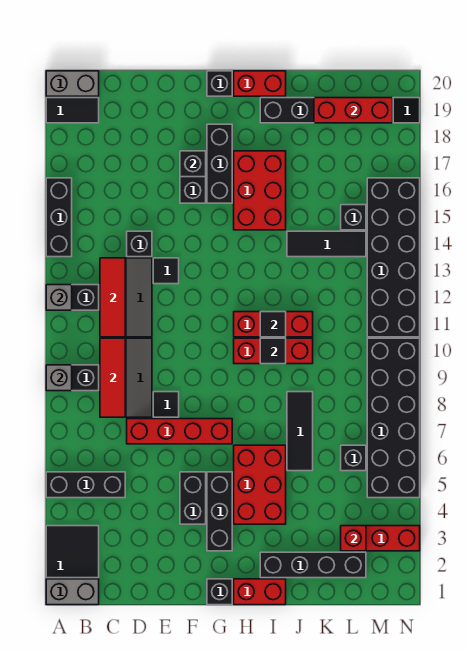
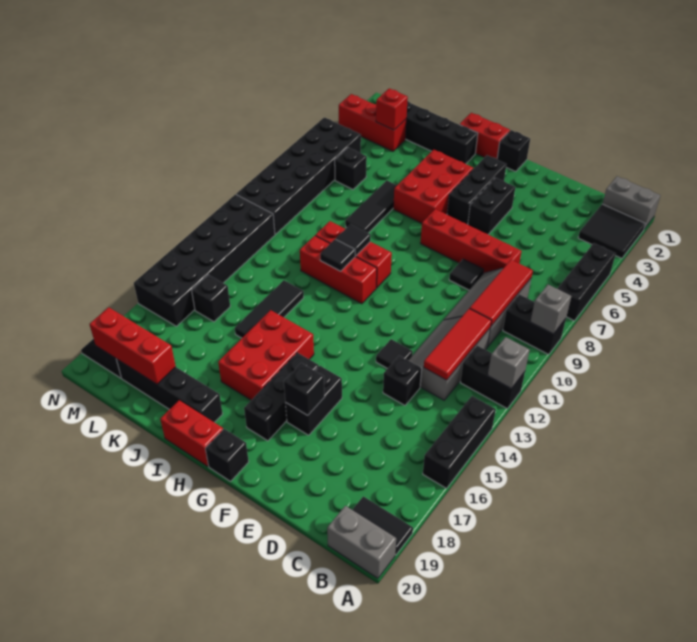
black 1x3 brick [46,472,125,498] -> black 1x3 brick turned to [557,243,616,321]
black 1x3 tile [287,231,366,257] -> black 1x3 tile turned to [235,280,304,338]

